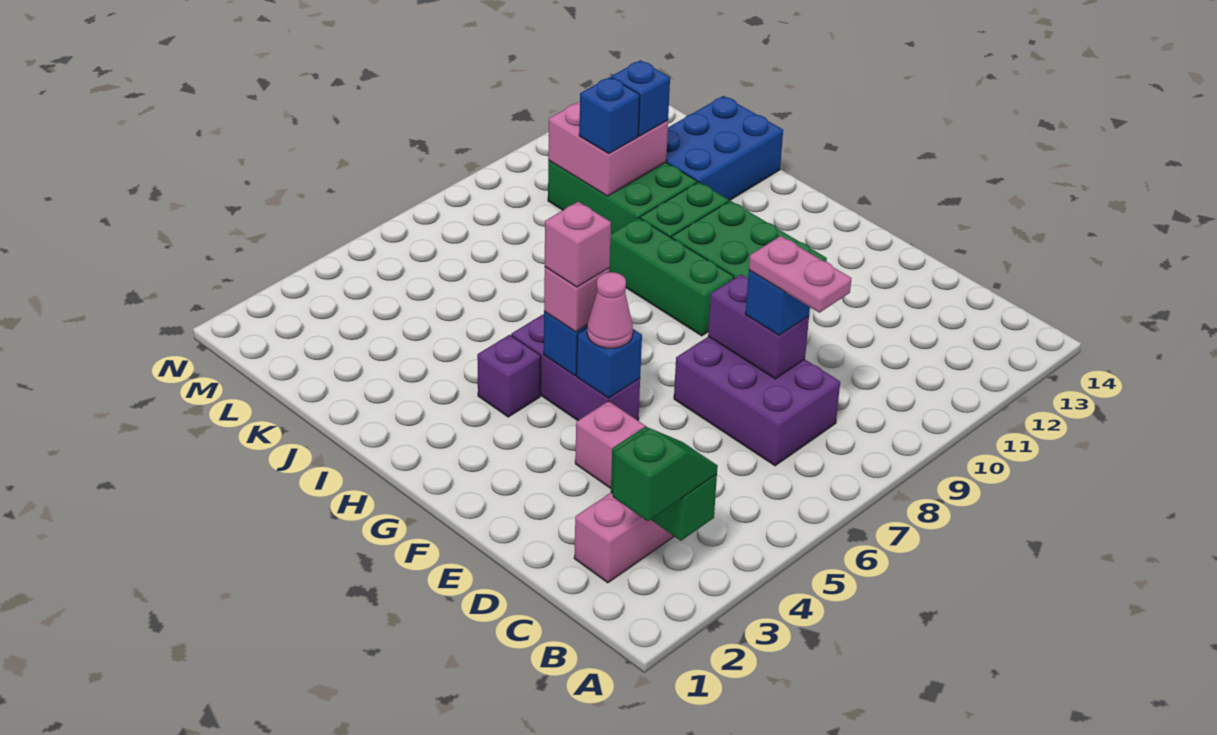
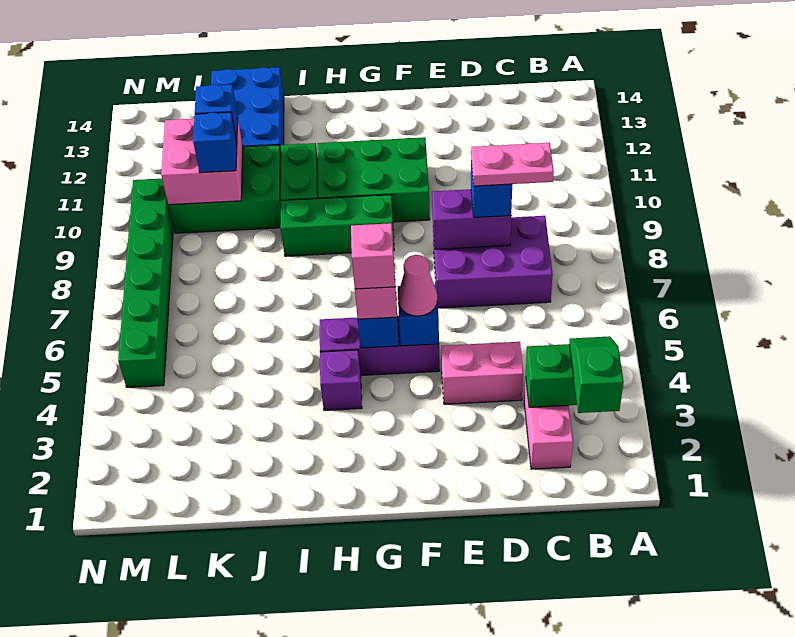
none -> green 1x6 brick [118,179,173,387]

